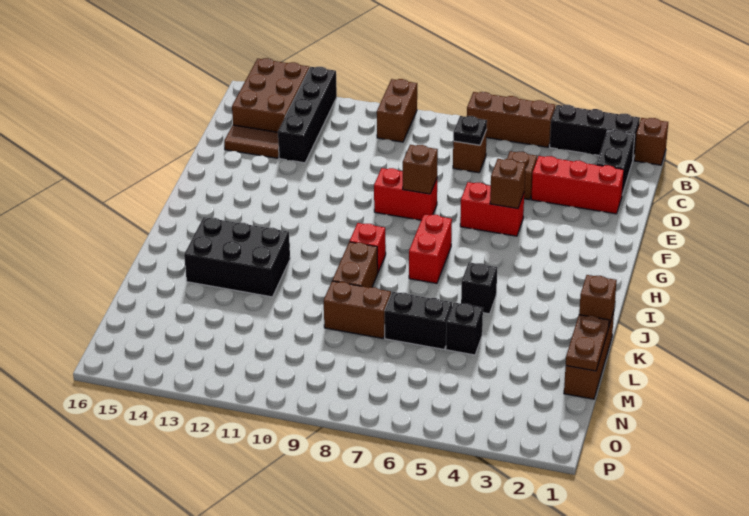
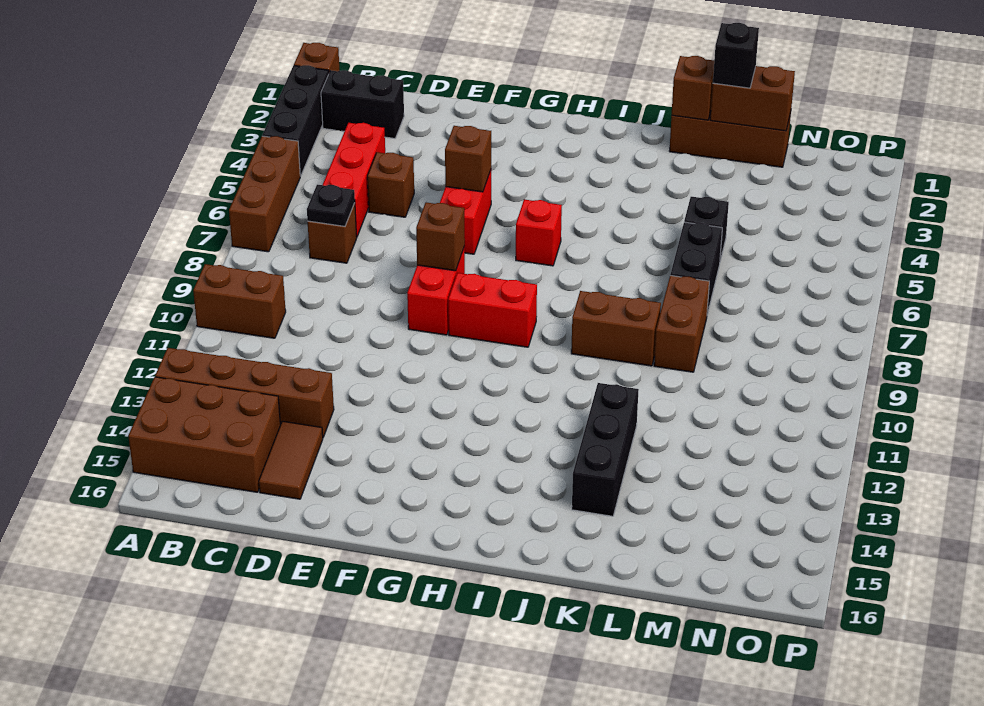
black 1x4 brick [278,67,337,163] -> brown 1x4 brick [155,348,334,437]
red 1x3 brick [531,156,624,214] -> red 1x3 brick moved to [323,123,385,237]
red 1x2 brick [409,214,452,283] -> red 1x2 brick moved to [448,273,537,347]
red 1x1 brick [350,223,386,272] -> red 1x1 brick moved to [516,200,562,266]
black 1x1 brick [461,262,497,314] -> black 1x1 brick moved to [713,23,759,88]
black 2x3 brick [184,217,290,297] -> black 1x3 brick [572,383,639,516]
brown 1x2 plate [566,315,609,371] -> brown 1x2 brick [710,66,795,131]

